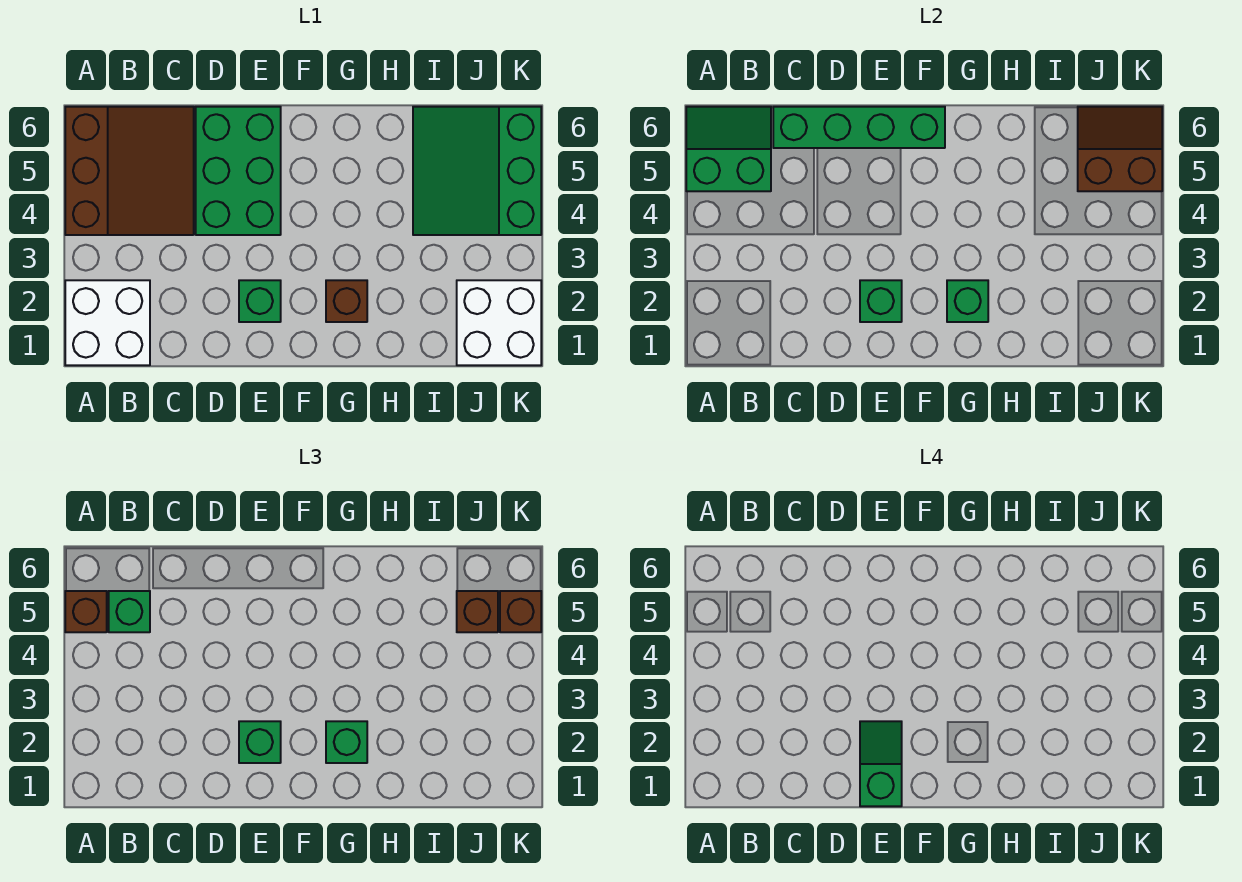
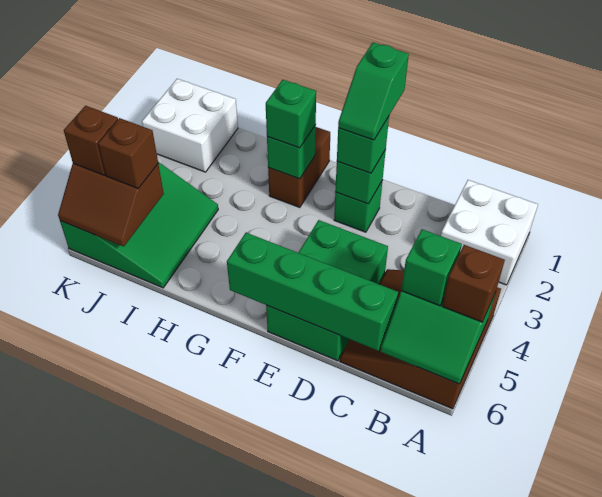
brown 1x1 brick [326,280,367,322] -> brown 1x2 brick [268,127,330,208]

